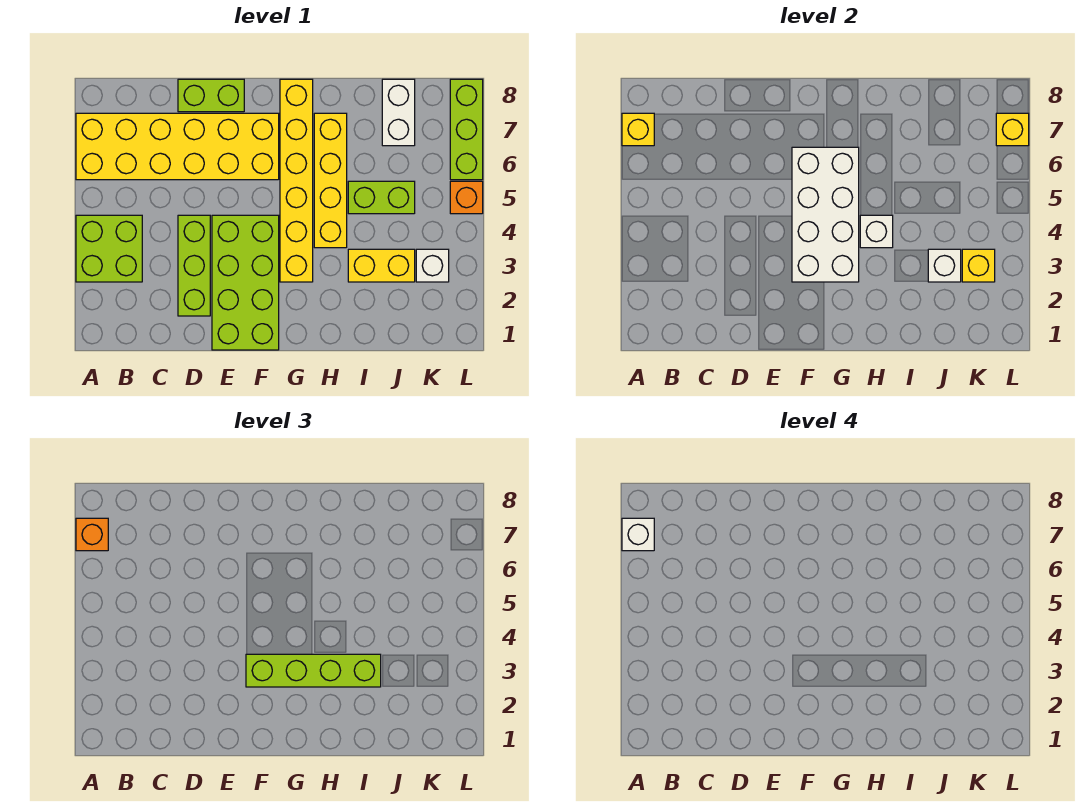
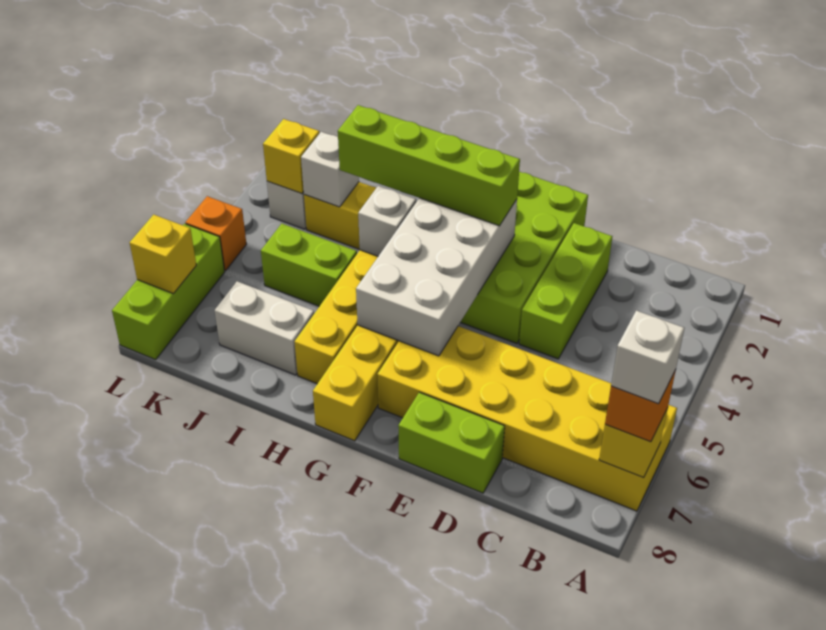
lime 2x2 brick [76,215,142,282] -> none
white 1x2 brick [382,79,415,146] -> white 1x2 brick turned to [214,281,314,375]

